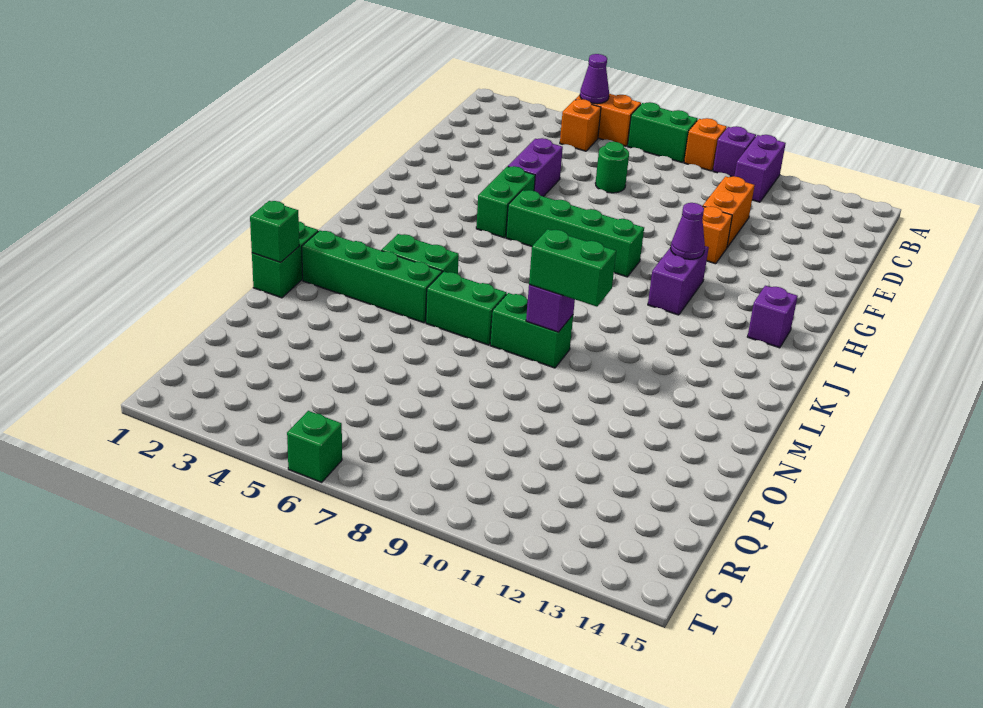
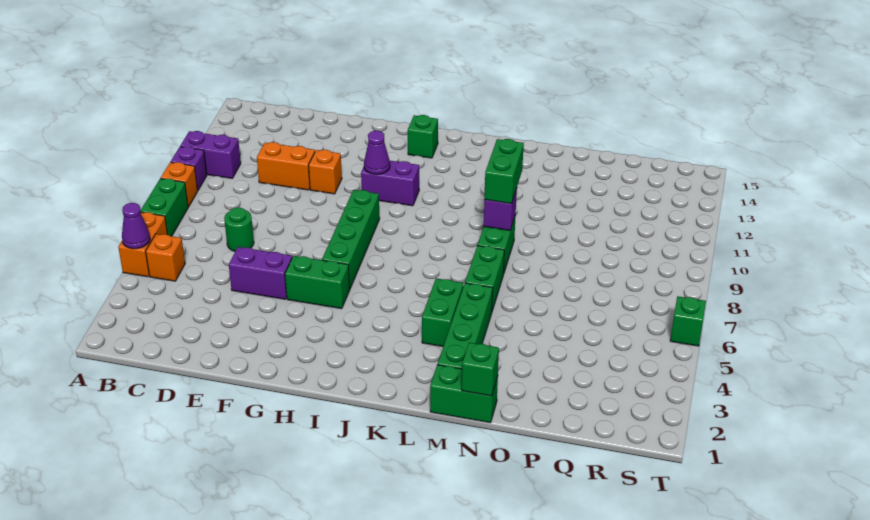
purple 1x1 brick [747,286,798,348] -> green 1x1 brick [408,115,438,158]

